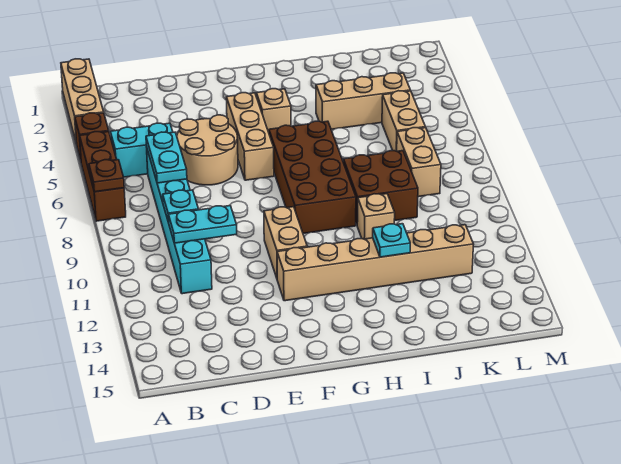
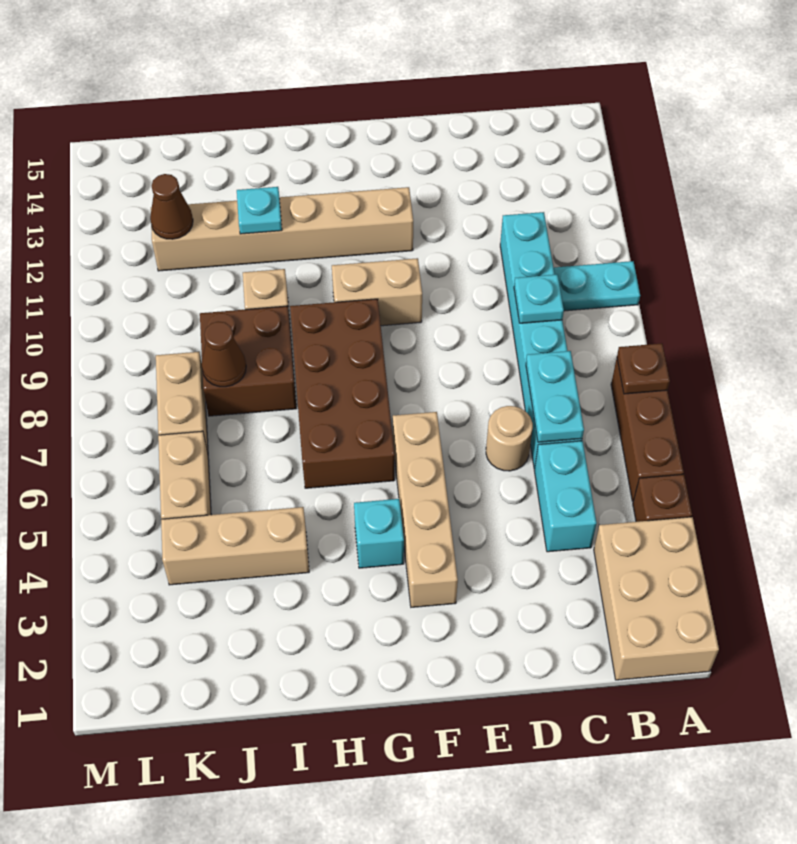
tan 1x3 brick [61,59,104,144] -> tan 2x3 brick [594,517,719,680]
cyan 1x2 brick [110,123,173,177] -> cyan 1x2 brick turned to [534,441,597,552]
cyan 1x2 plate [168,206,237,243] -> cyan 1x2 plate moved to [554,261,640,311]
tan 2x2 round brick [177,115,238,185] -> tan 1x1 round brick [486,406,533,471]
tan 1x3 brick [226,93,274,180] -> tan 1x4 brick [393,412,458,607]
tan 1x2 brick [264,207,307,278] -> tan 1x2 brick turned to [332,258,422,326]
tan 1x1 brick [256,89,291,132] -> cyan 1x1 brick [354,499,404,568]
none -> brown 1x1 cone [202,322,246,387]
none -> brown 1x1 cone [150,174,193,239]

